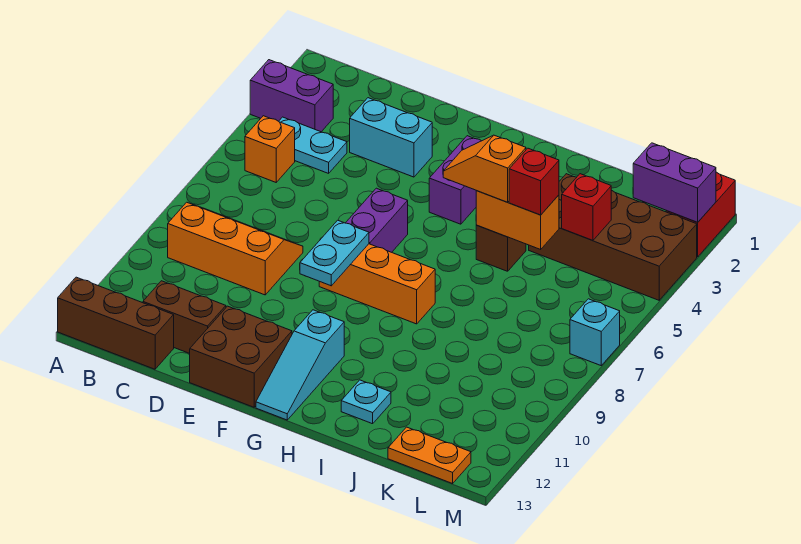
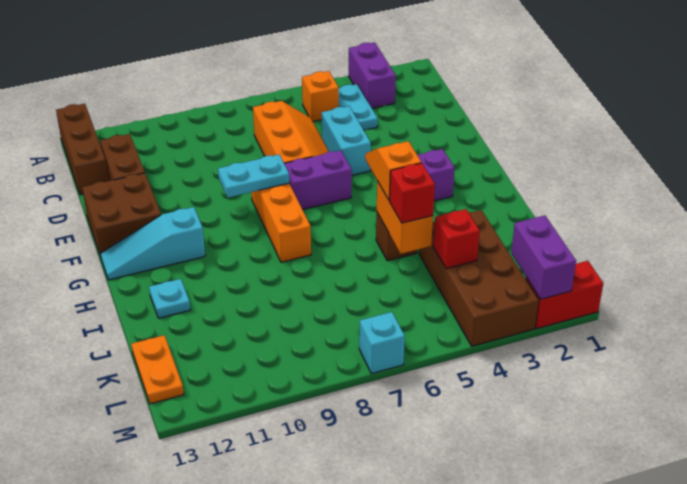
orange 2x3 slope [168,202,303,295] -> orange 2x3 slope moved to [253,101,329,163]
cyan 1x2 brick [350,98,432,177] -> cyan 1x2 brick moved to [322,106,371,175]

